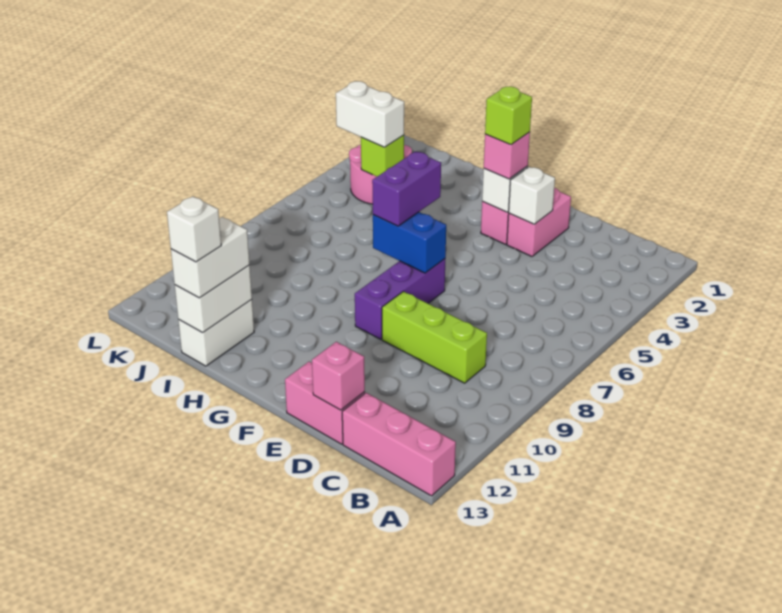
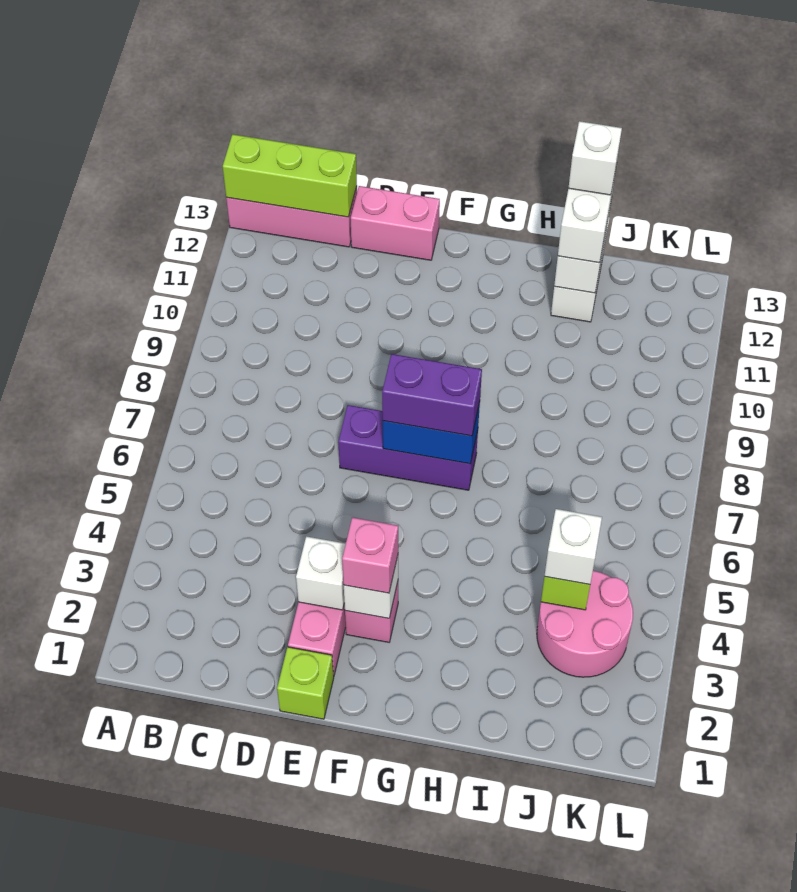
lime 1x3 brick [382,291,487,383] -> lime 1x3 brick moved to [223,134,357,217]
pink 1x1 brick [312,342,365,410] -> none
lime 1x1 brick [485,86,532,145] -> lime 1x1 brick moved to [277,647,334,719]
purple 1x3 brick [355,259,445,339] -> purple 1x3 brick turned to [338,405,478,490]
purple 1x2 brick [372,151,441,226] -> purple 1x2 brick turned to [382,354,482,436]
white 1x2 brick [336,81,404,147] -> white 1x1 brick [545,509,602,584]

